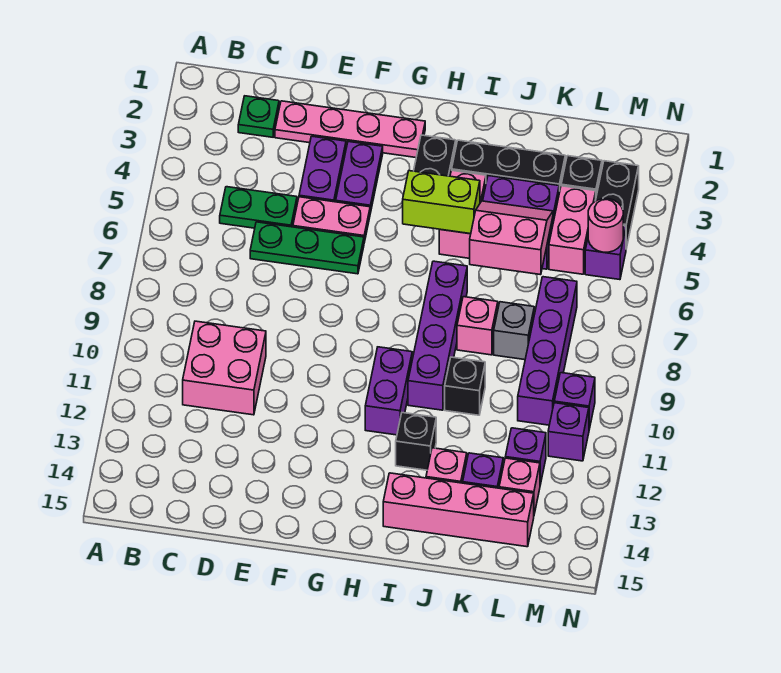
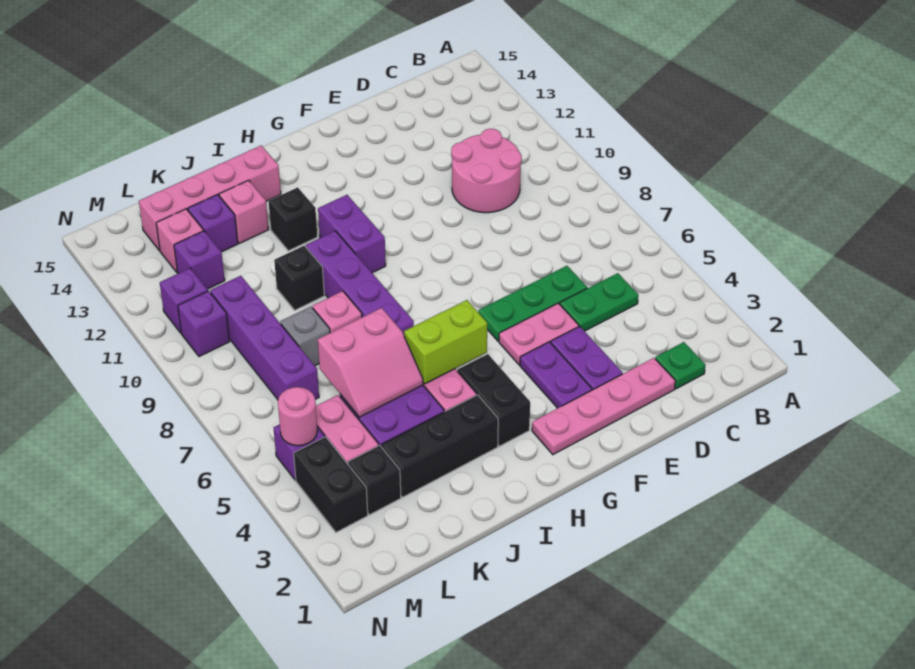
pink 2x2 brick [183,321,266,415] -> pink 2x2 round brick [451,129,522,213]

